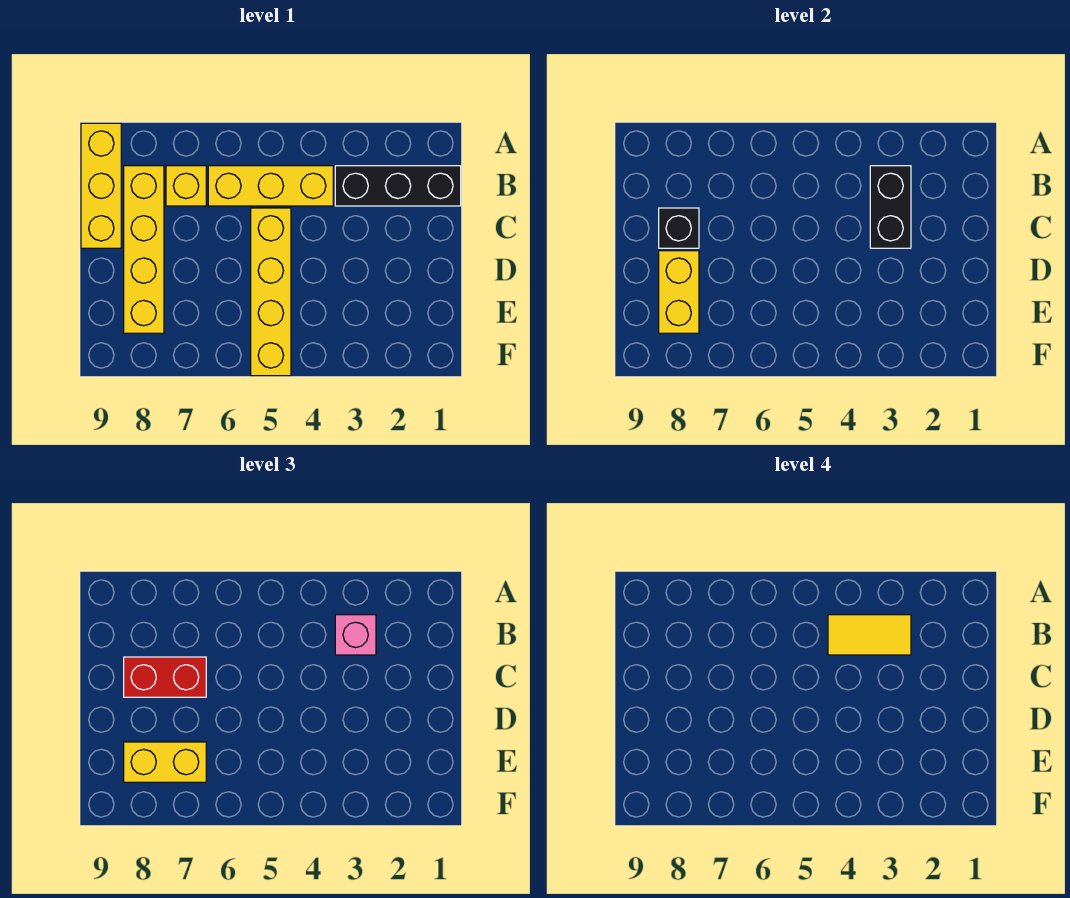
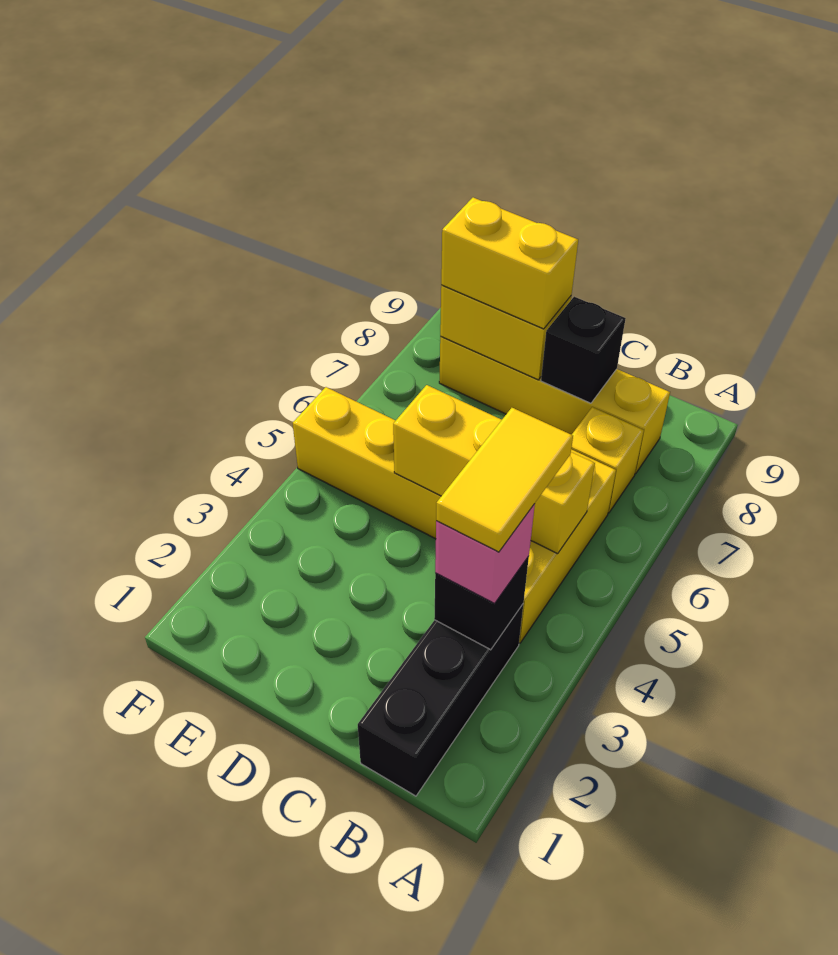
yellow 1x3 brick [81,123,121,248] -> yellow 1x3 brick moved to [393,385,595,554]
black 1x2 brick [870,166,911,248] -> black 1x1 brick [434,556,529,650]
red 1x2 brick [124,657,206,697] -> none
yellow 1x2 brick [124,742,206,782] -> yellow 1x2 brick turned to [441,198,578,329]

